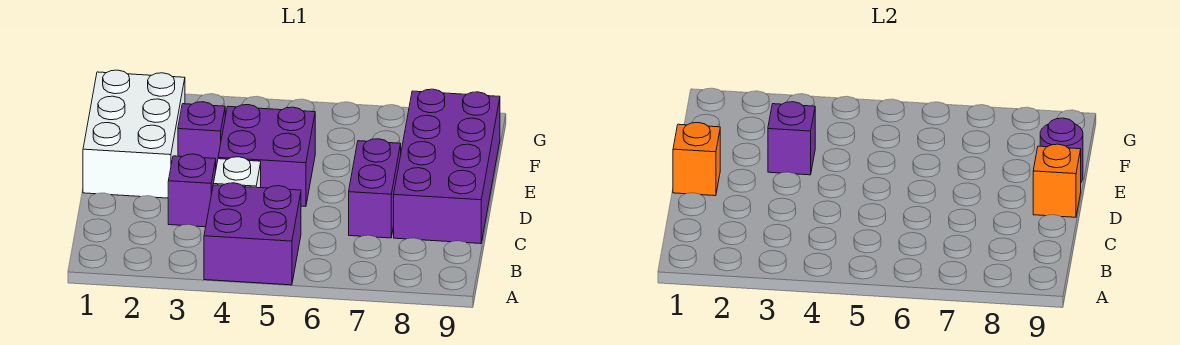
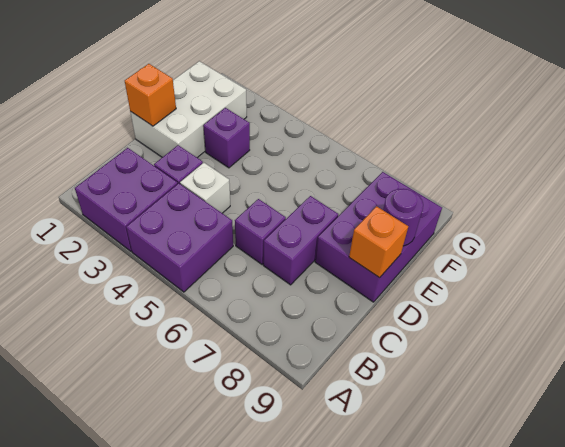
purple 2x4 brick [394,89,500,244] -> purple 2x3 brick [315,172,442,302]
purple 2x2 brick [218,105,315,207] -> purple 2x2 brick moved to [75,148,178,251]
purple 1x1 brick [768,102,815,175] -> purple 1x1 brick moved to [235,199,286,264]

